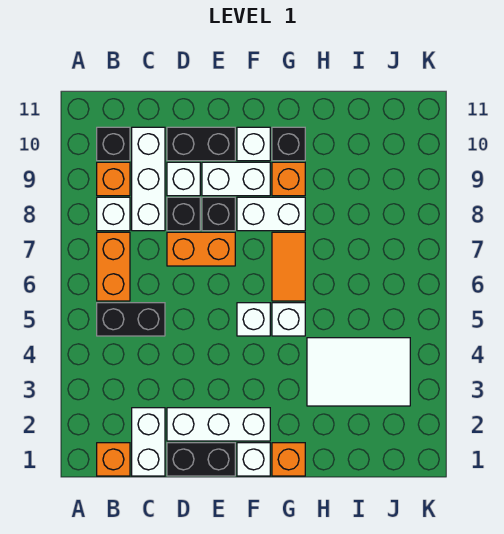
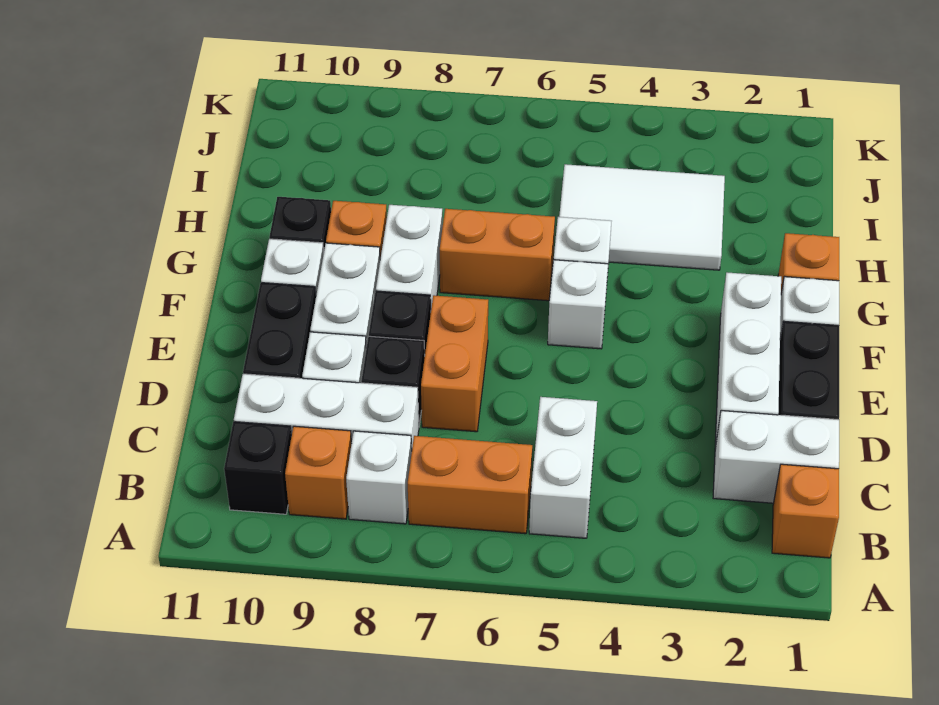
black 1x2 brick [97,303,165,336] -> white 1x2 brick [529,397,597,538]
orange 1x2 tile [272,232,305,301] -> orange 1x2 brick [440,209,555,301]
white 2x3 tile [307,338,410,406] -> white 2x3 tile turned to [559,164,725,270]

